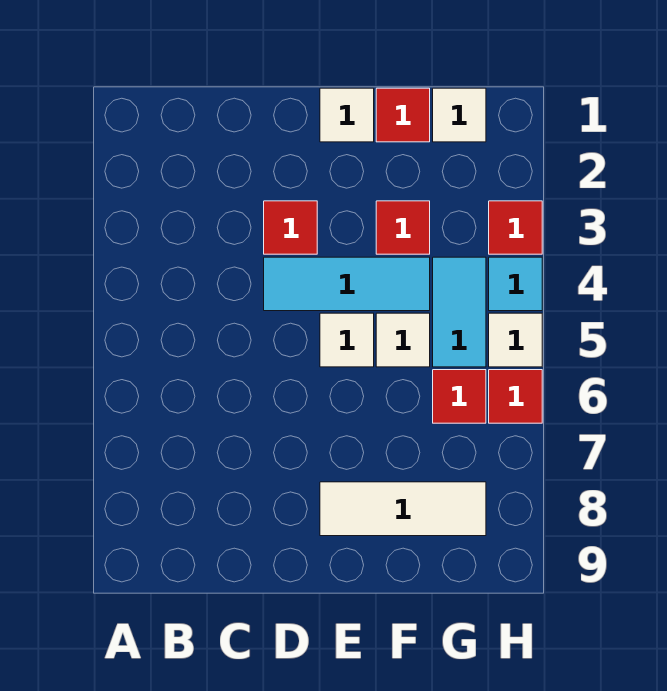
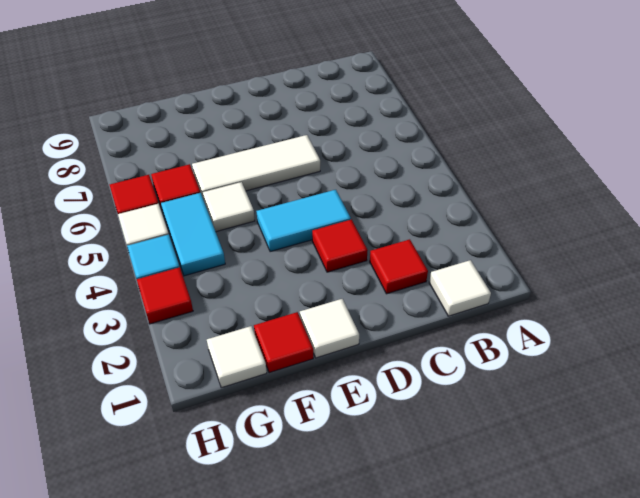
cyan 1x3 tile [264,257,430,311] -> cyan 1x2 tile [256,190,351,252]
white 1x1 tile [320,313,374,367] -> white 1x1 tile moved to [429,260,491,316]
white 1x3 tile [320,482,486,536] -> white 1x3 tile moved to [192,135,320,200]
red 1x1 tile [376,201,430,254] -> red 1x1 tile moved to [370,239,428,294]

